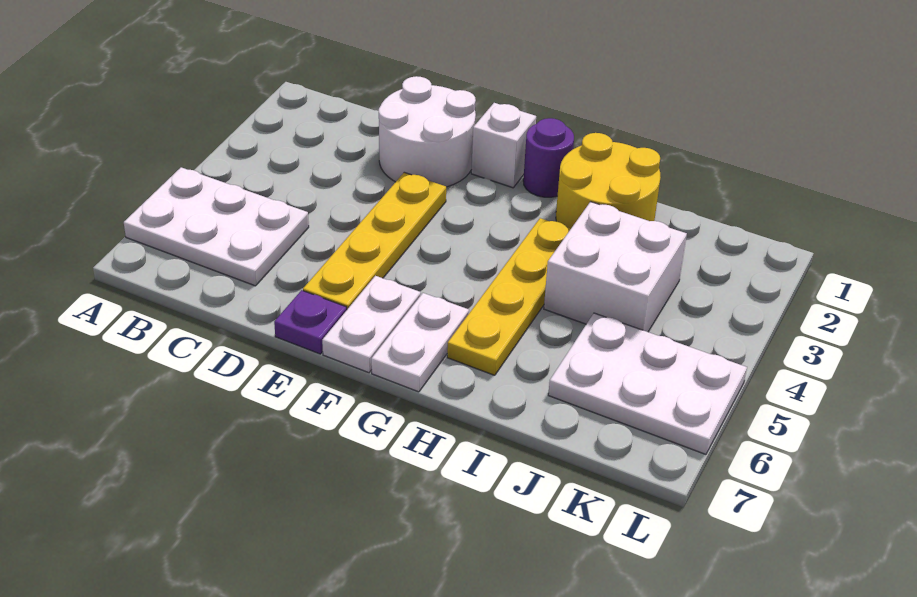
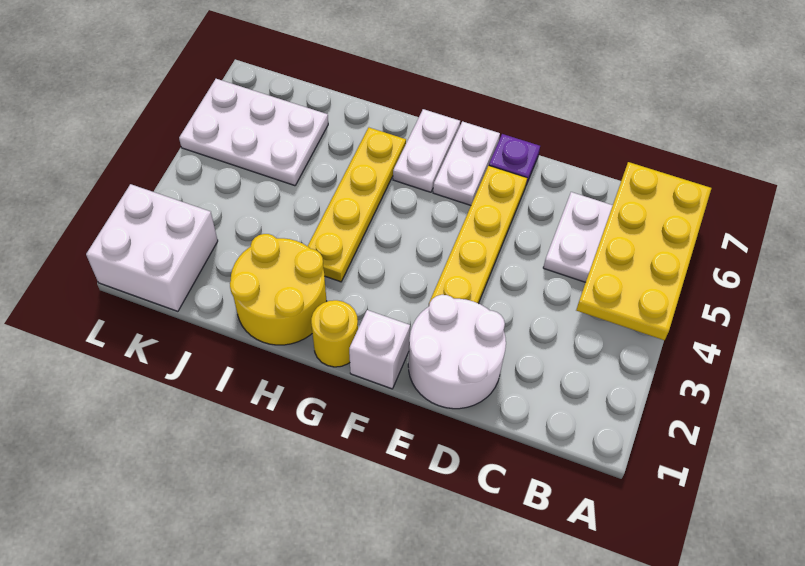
none -> yellow 2x4 plate [576,162,711,340]
purple 1x1 round brick [523,118,574,197] -> yellow 1x1 round brick [311,300,358,367]
white 2x2 brick [544,202,687,332] -> white 2x2 brick moved to [86,184,218,311]

